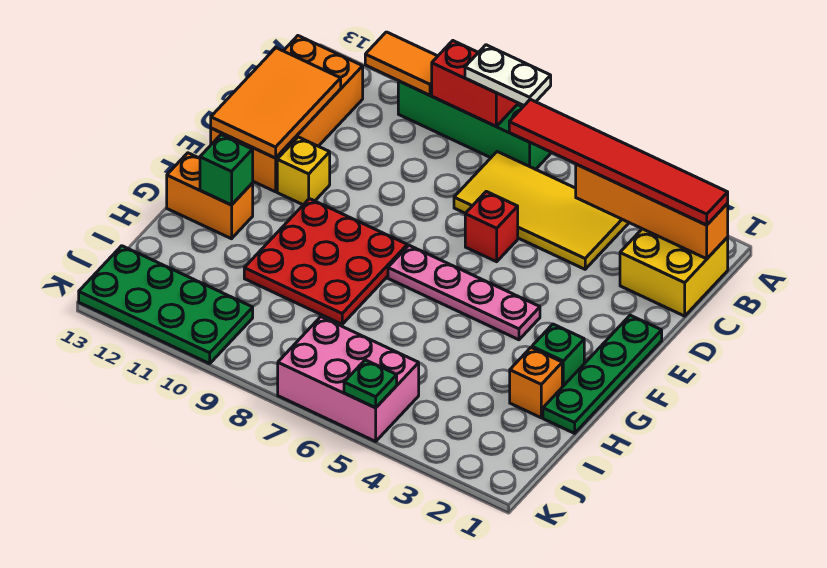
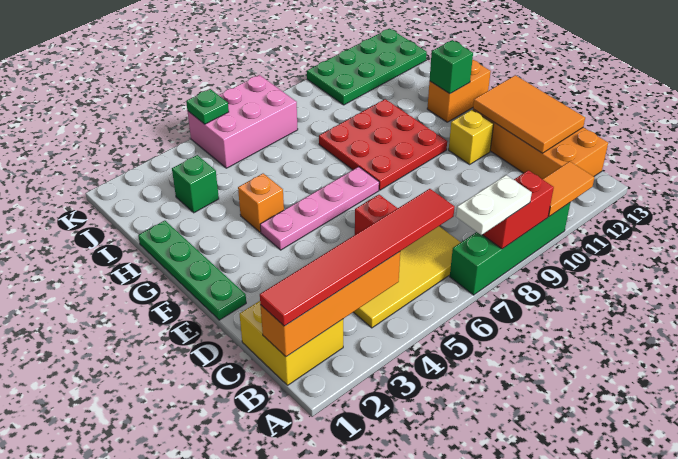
green 1x1 brick [532,324,584,387] -> green 1x1 brick moved to [172,155,219,213]
orange 1x1 brick [510,348,562,418] -> orange 1x1 brick moved to [238,174,284,232]

